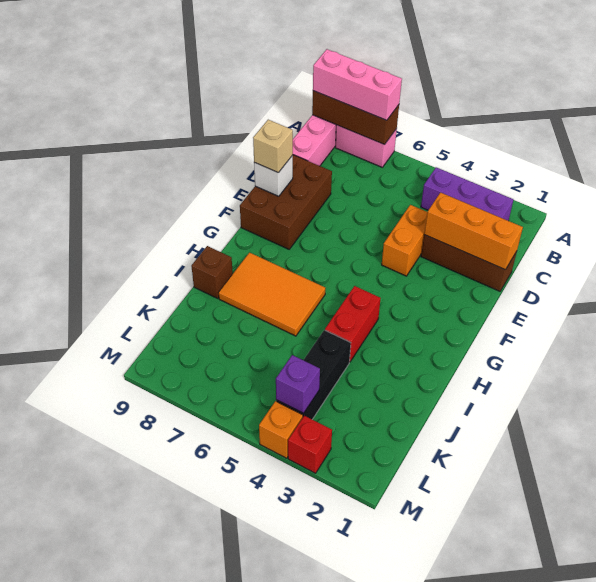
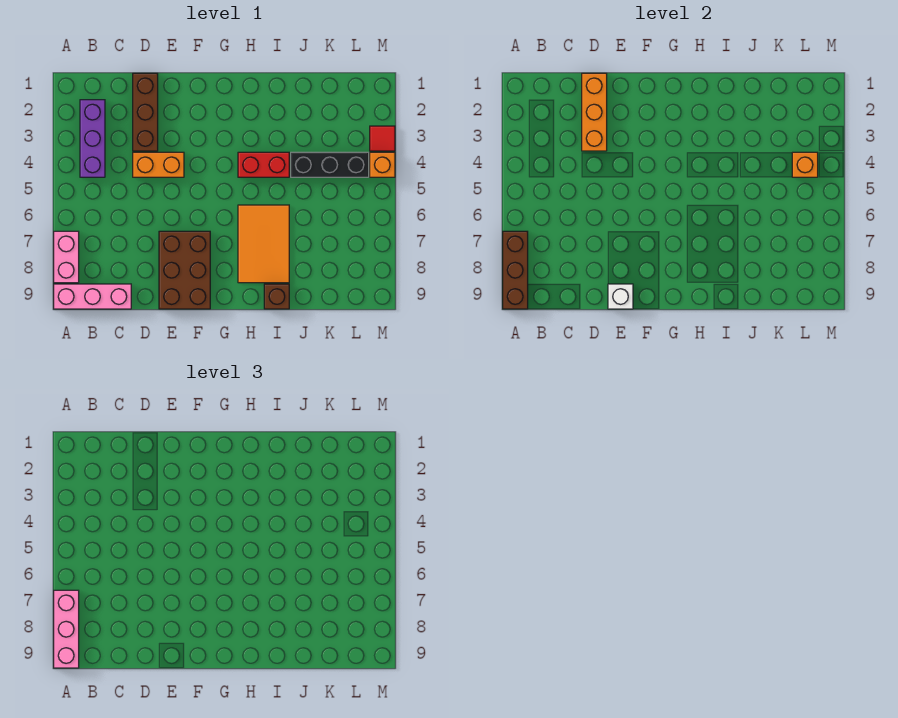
brown 2x3 brick [240,155,332,249] -> brown 2x3 brick turned to [159,231,210,309]
tan 1x1 brick [253,120,293,173] -> none
purple 1x1 brick [276,355,320,413] -> orange 1x1 brick [792,152,818,177]
red 1x1 brick [288,416,332,473] -> red 1x1 tile [370,126,395,151]

